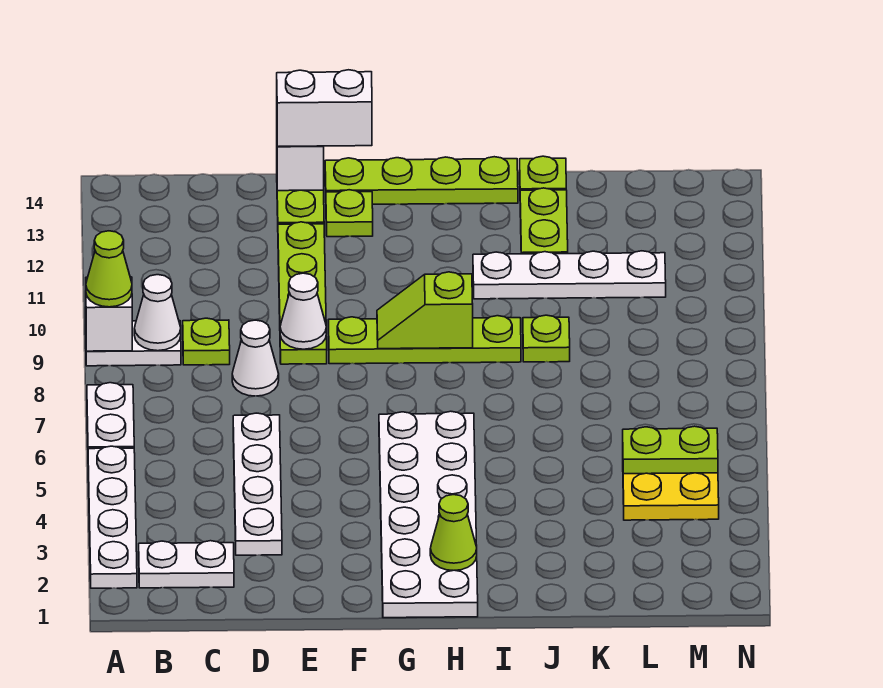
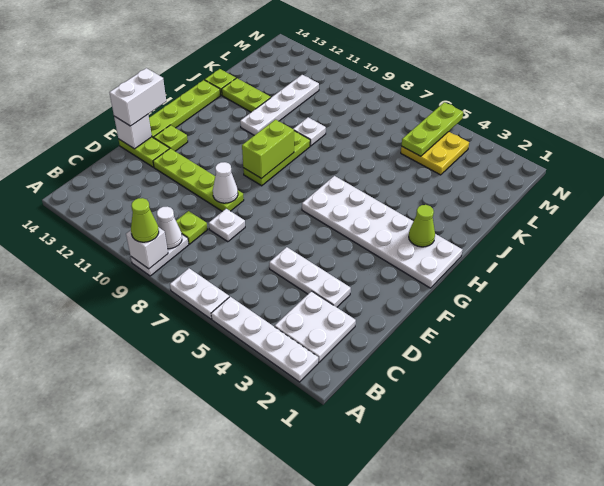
white 1x2 plate [139,541,234,588] -> white 2x2 plate [275,291,356,362]
white 1x4 plate [233,413,282,555] -> white 1x3 plate [269,247,351,307]
white 1x1 cone [232,320,279,396] -> white 1x1 plate [209,209,245,242]
lime 1x4 plate [328,316,521,364] -> lime 1x3 plate [243,131,310,186]
lime 1x2 slope [377,272,473,349] -> lime 1x2 brick [242,120,294,179]
lime 1x1 plate [523,315,570,362] -> white 1x1 plate [294,117,326,146]
lime 1x2 plate [623,426,718,474] -> lime 1x3 plate [401,102,463,156]

